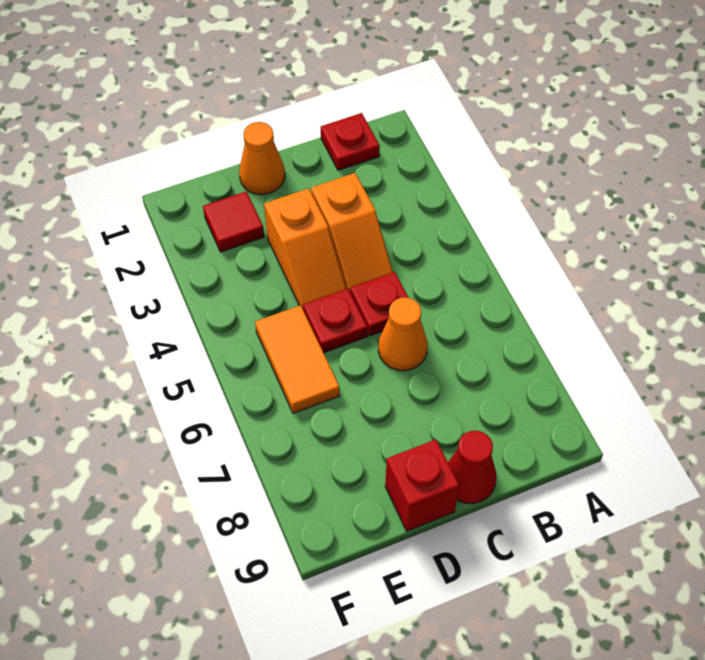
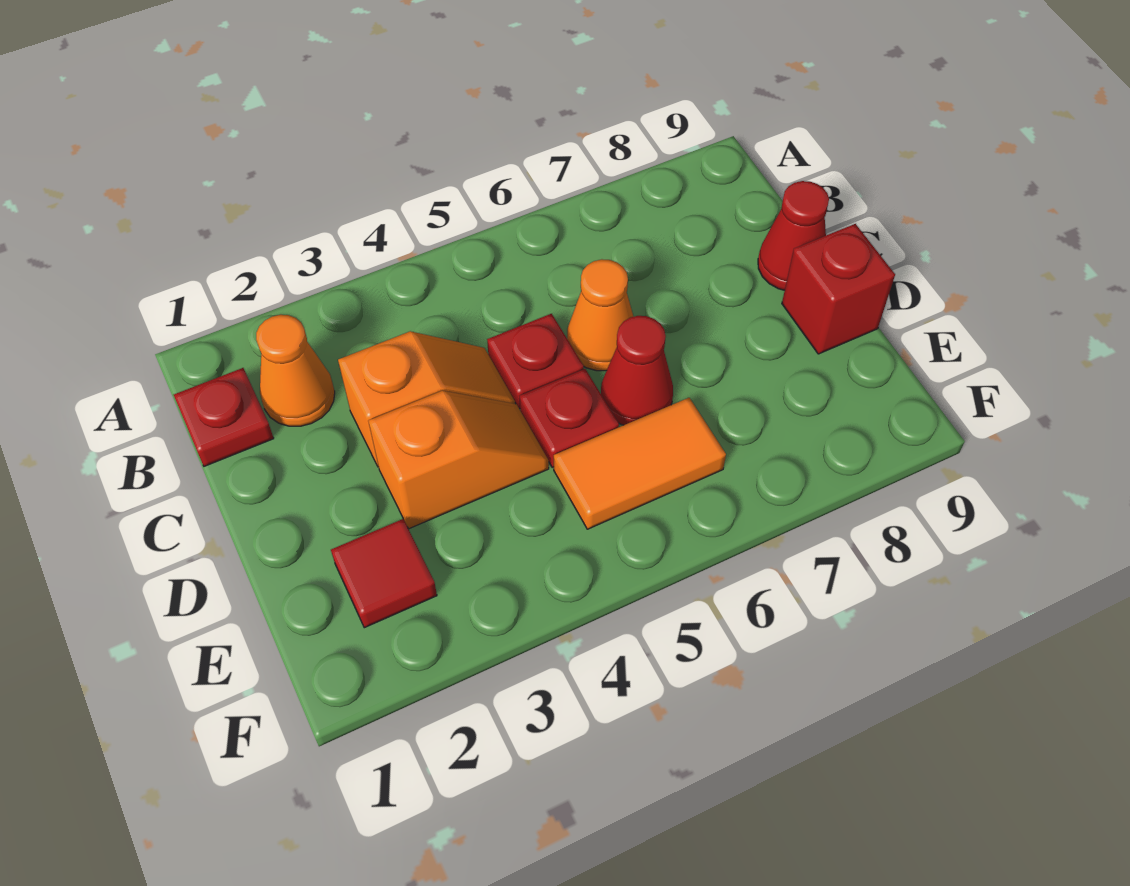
orange 1x1 cone [239,122,285,194] -> orange 1x1 cone moved to [256,315,335,426]
none -> red 1x1 cone [601,316,673,425]

